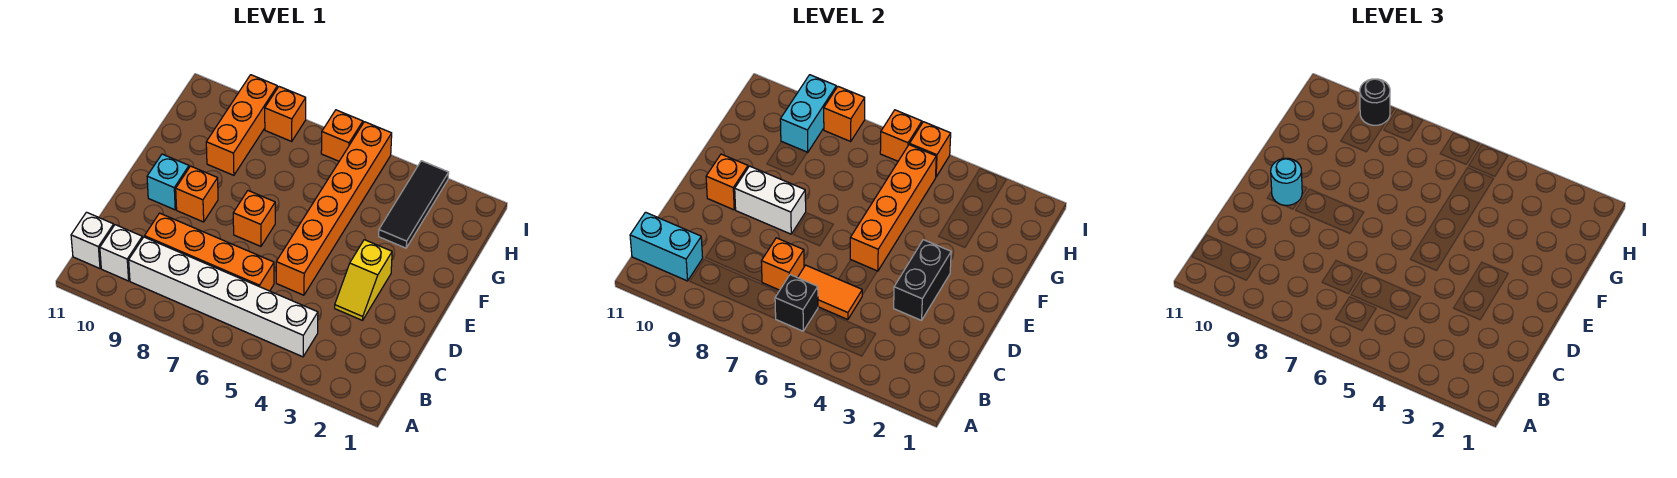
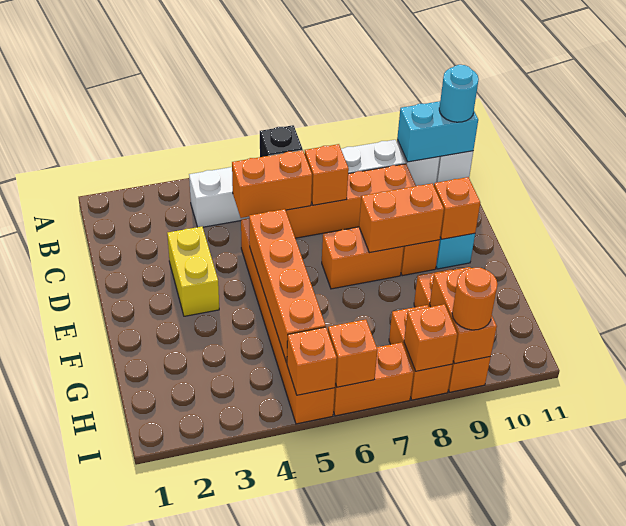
orange 1x2 tile [798,265,862,320] -> orange 1x2 brick [232,150,312,218]
yellow 1x2 slope [335,240,392,320] -> yellow 1x2 brick [167,227,219,316]
black 1x2 brick [894,240,951,320] -> none
orange 1x1 brick [233,191,275,246] -> orange 1x2 brick [322,227,404,289]
white 1x2 brick [735,166,806,234] -> orange 1x2 brick [359,183,444,253]
cyan 1x1 round brick [1271,158,1302,206] -> cyan 1x1 round brick moved to [439,65,479,122]
black 1x3 tile [379,161,449,248] -> none
cyan 1x2 brick [780,75,836,153] -> orange 1x2 brick [430,267,497,364]
orange 1x1 brick [321,110,363,161] -> orange 1x2 brick [333,342,414,416]
orange 1x1 brick [265,87,306,141] -> orange 1x2 brick [389,305,452,400]
black 1x1 round brick [1360,79,1390,125] -> orange 1x1 round brick [452,268,498,330]

